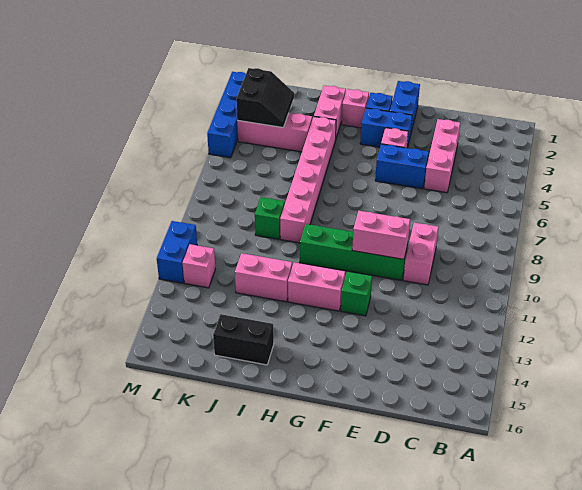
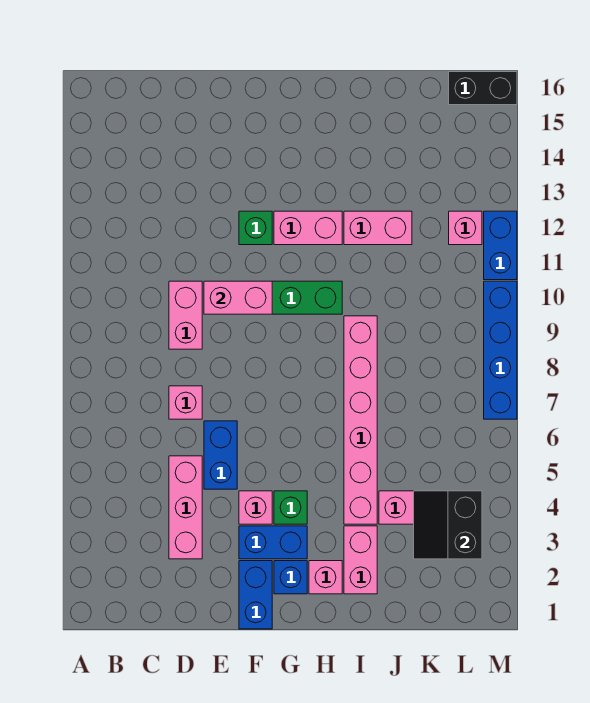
none -> pink 1x1 brick [169,386,202,419]
blue 1x2 brick [375,144,429,189] -> blue 1x2 brick turned to [204,421,237,489]
black 1x2 brick [213,314,274,365] -> black 1x2 brick moved to [449,72,517,105]
green 1x1 brick [255,197,285,239] -> green 1x1 brick moved to [274,491,307,524]
blue 1x4 brick [207,72,246,158] -> blue 1x4 brick moved to [484,281,517,419]

